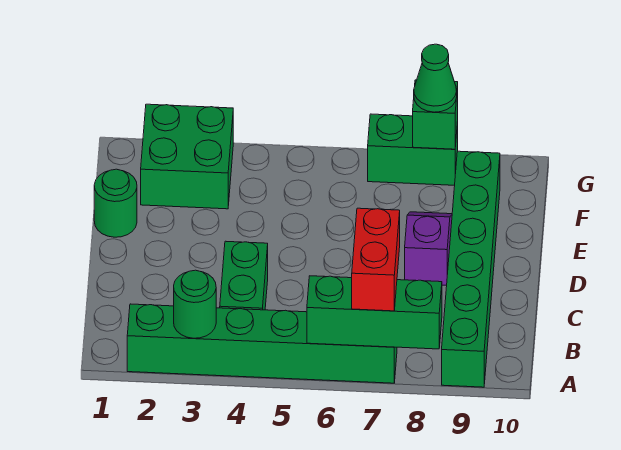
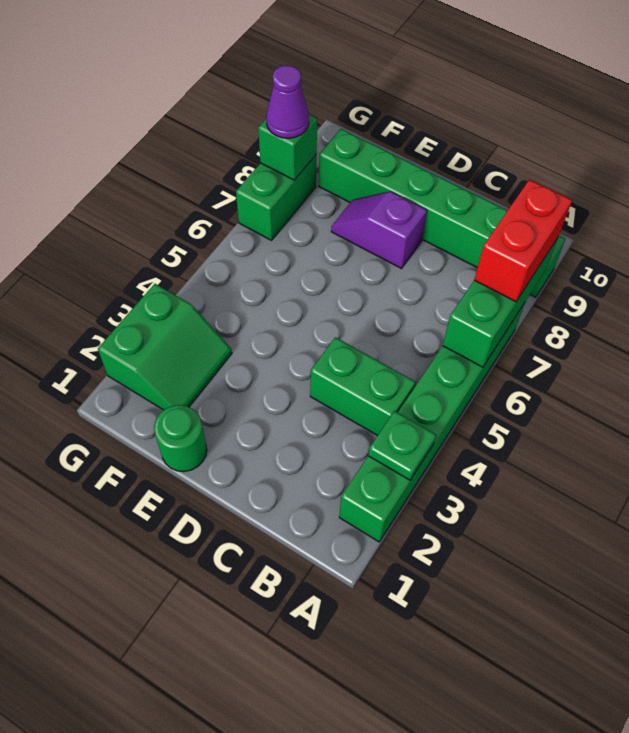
green 1x1 round brick [174,270,216,338] -> green 1x1 plate [368,411,436,480]
red 1x2 brick [352,208,400,311] -> red 1x2 brick turned to [474,179,572,302]
green 2x2 brick [141,104,233,209] -> green 2x2 slope [98,284,232,410]
green 1x1 cone [414,44,457,112] -> purple 1x1 cone [266,65,309,138]

